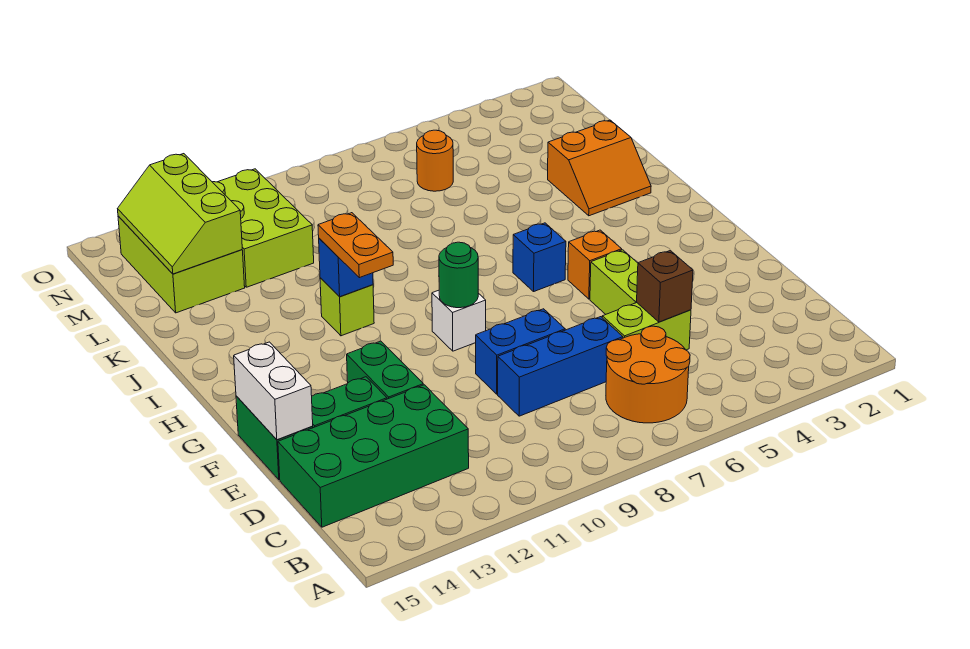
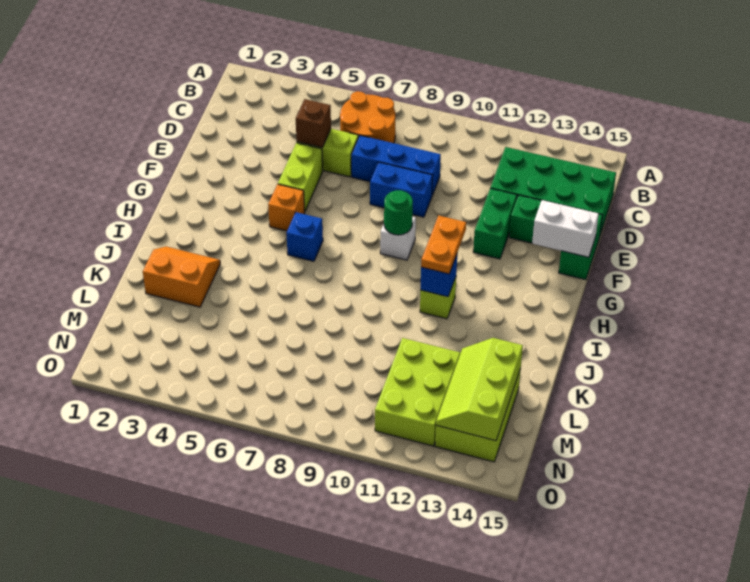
white 1x2 brick [234,342,313,440] -> white 1x2 brick turned to [532,200,599,257]
lime 2x3 slope [117,154,242,274] -> lime 2x3 slope turned to [436,338,523,441]
orange 1x1 round brick [417,130,453,191] -> none

